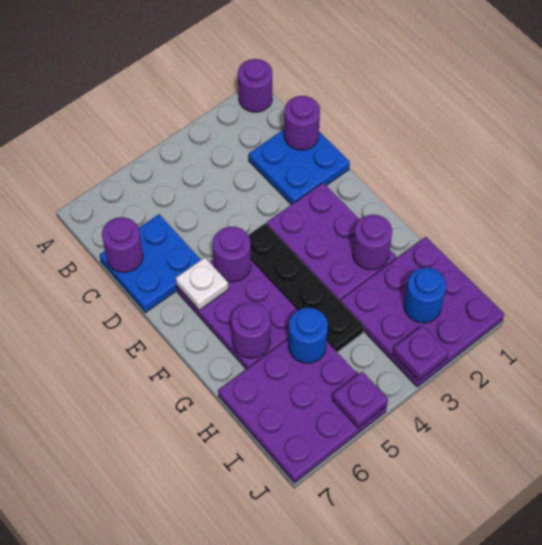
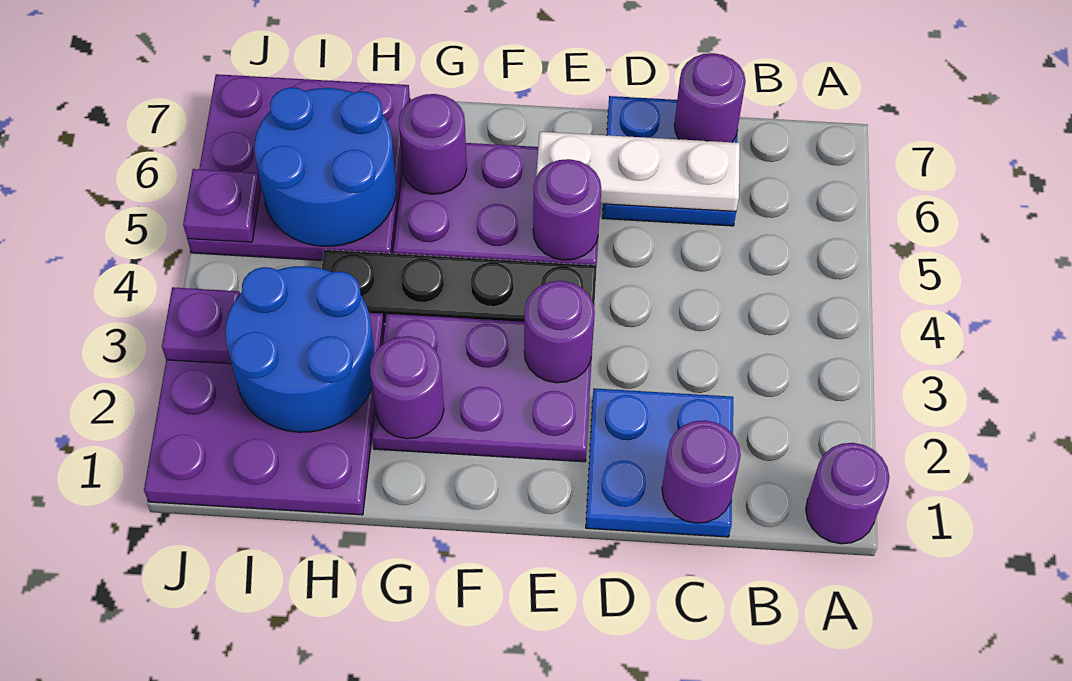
none -> purple 1x1 round brick [524,281,595,383]
white 1x1 plate [176,258,228,310] -> white 1x3 plate [536,132,740,211]
blue 1x1 round brick [288,308,328,363] -> blue 2x2 round brick [254,87,396,246]
blue 1x1 round brick [404,267,446,323] -> blue 2x2 round brick [225,266,374,432]

